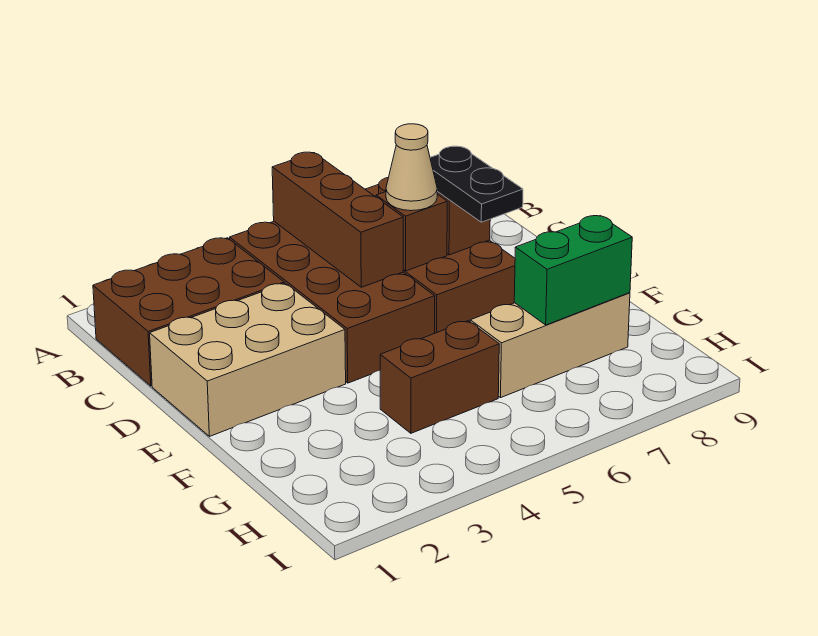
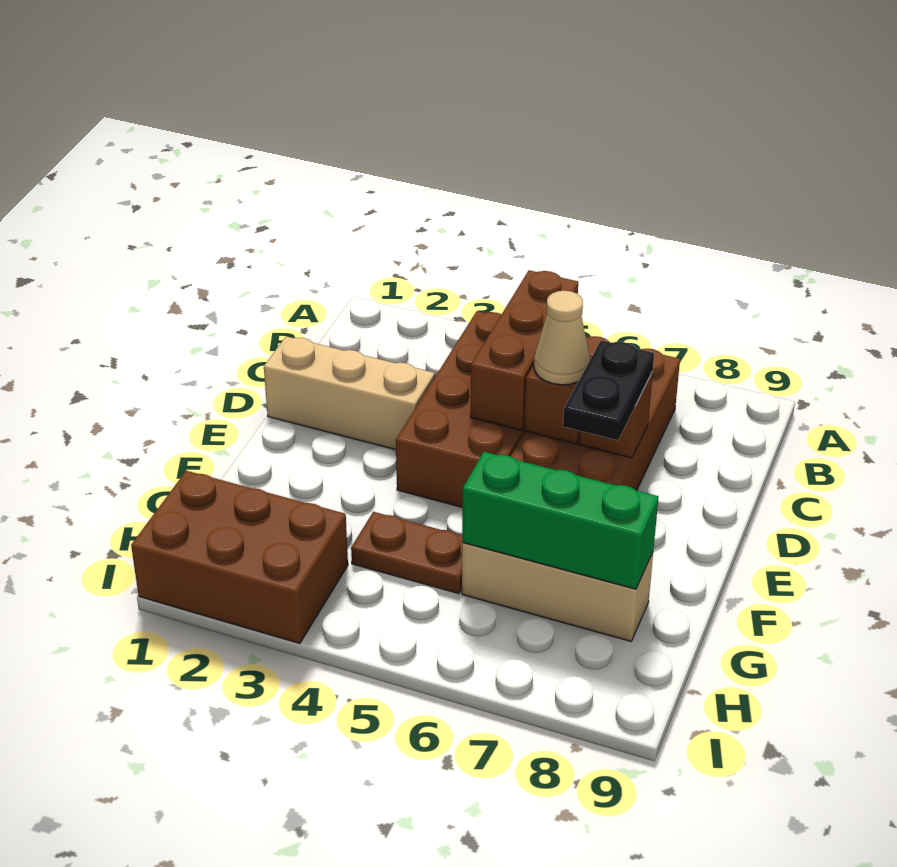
brown 2x3 brick [93,238,284,386] -> brown 2x3 brick moved to [131,471,348,643]
tan 2x3 brick [150,283,346,436] -> tan 1x3 brick [264,336,435,450]
brown 1x2 brick [380,321,499,433] -> brown 1x2 plate [351,512,462,594]
green 1x2 brick [514,216,632,325] -> green 1x3 brick [462,452,658,589]

